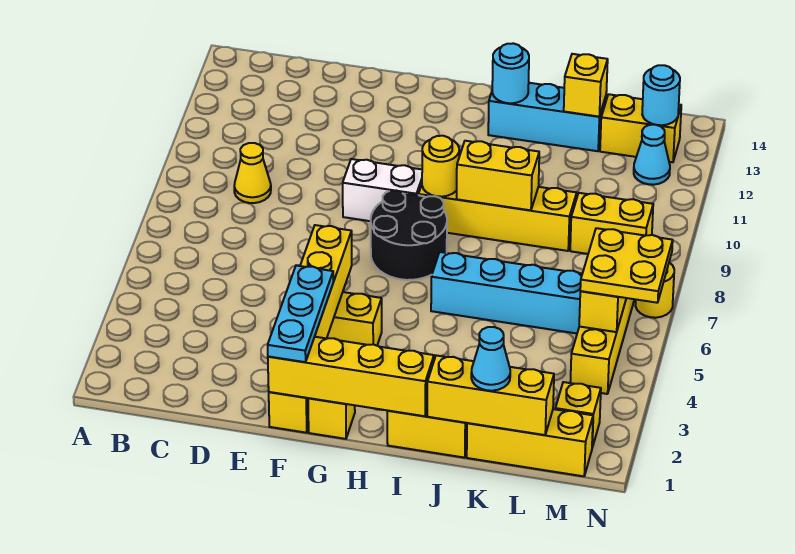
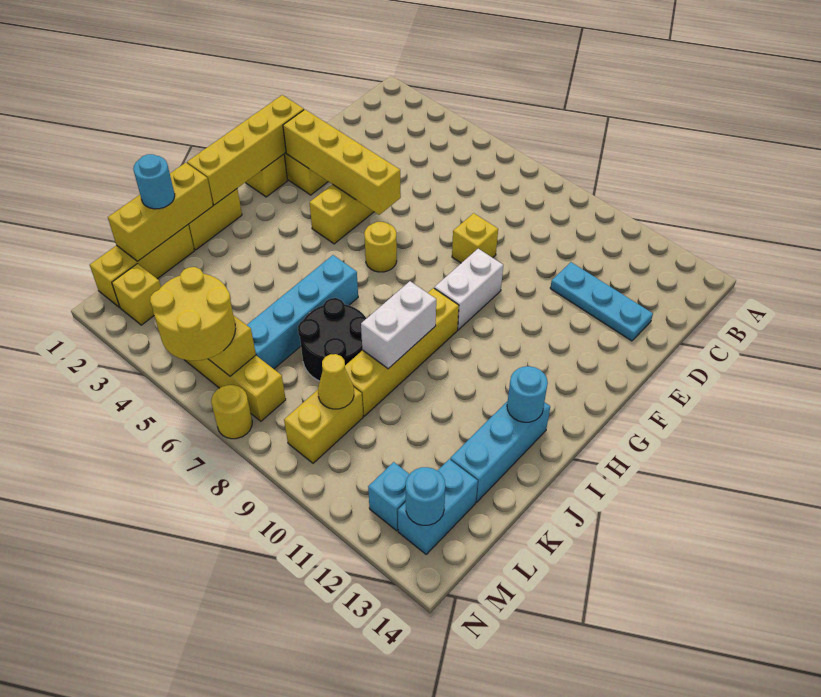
yellow 1x1 cone [234,143,271,203] -> yellow 1x1 cone moved to [318,354,354,409]
cyan 1x3 plate [268,266,333,362] -> cyan 1x3 plate moved to [550,262,653,341]
black 2x2 round brick [371,190,447,280] -> black 2x2 round brick moved to [298,298,366,381]
yellow 1x1 round brick [422,136,459,197] -> yellow 1x1 round brick moved to [364,222,397,272]
yellow 1x2 brick [457,141,539,210] -> white 1x2 brick [361,281,436,369]
cyan 1x1 cone [471,327,510,391] -> cyan 1x1 round brick [133,154,175,209]
yellow 1x1 brick [564,54,608,117] -> yellow 1x1 brick moved to [452,213,498,263]
yellow 1x2 brick [600,94,681,162] -> cyan 1x2 brick [398,459,478,554]
yellow 2x2 plate [580,228,673,303] -> yellow 2x2 round brick [150,267,236,361]
cyan 1x1 cone [634,125,670,185] -> cyan 1x1 brick [368,462,409,531]

